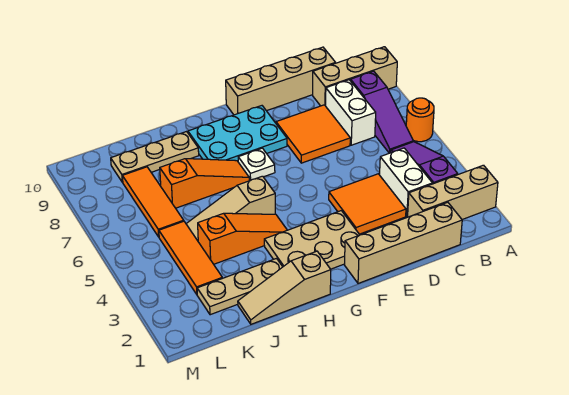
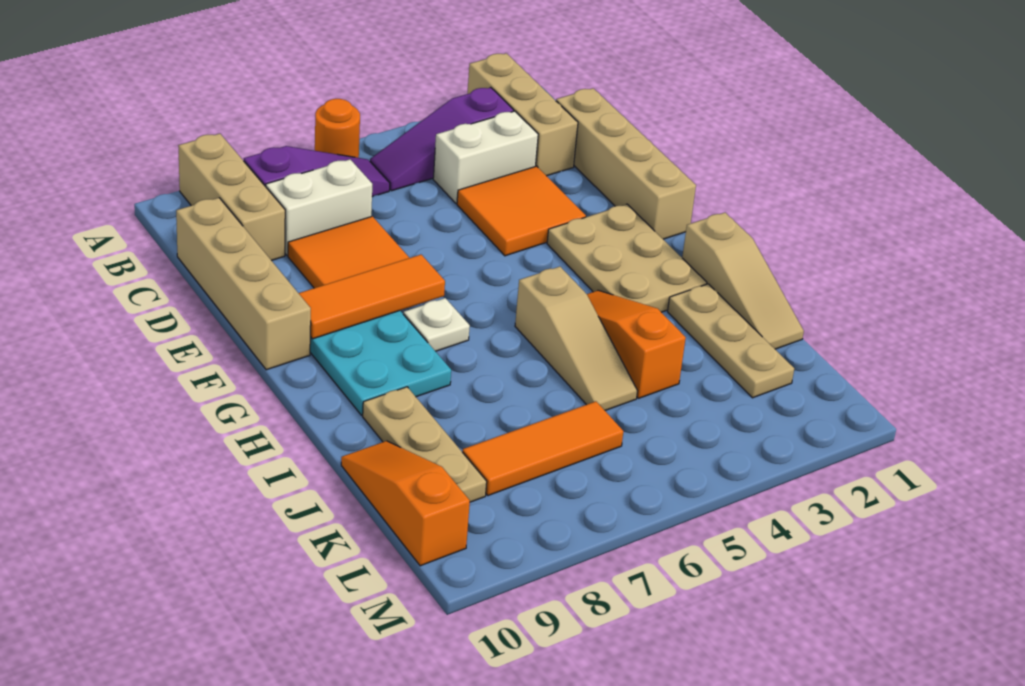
orange 1x3 slope [160,159,249,208] -> orange 1x3 slope moved to [341,441,470,566]
orange 1x3 tile [159,221,222,294] -> orange 1x3 tile moved to [299,255,445,339]

